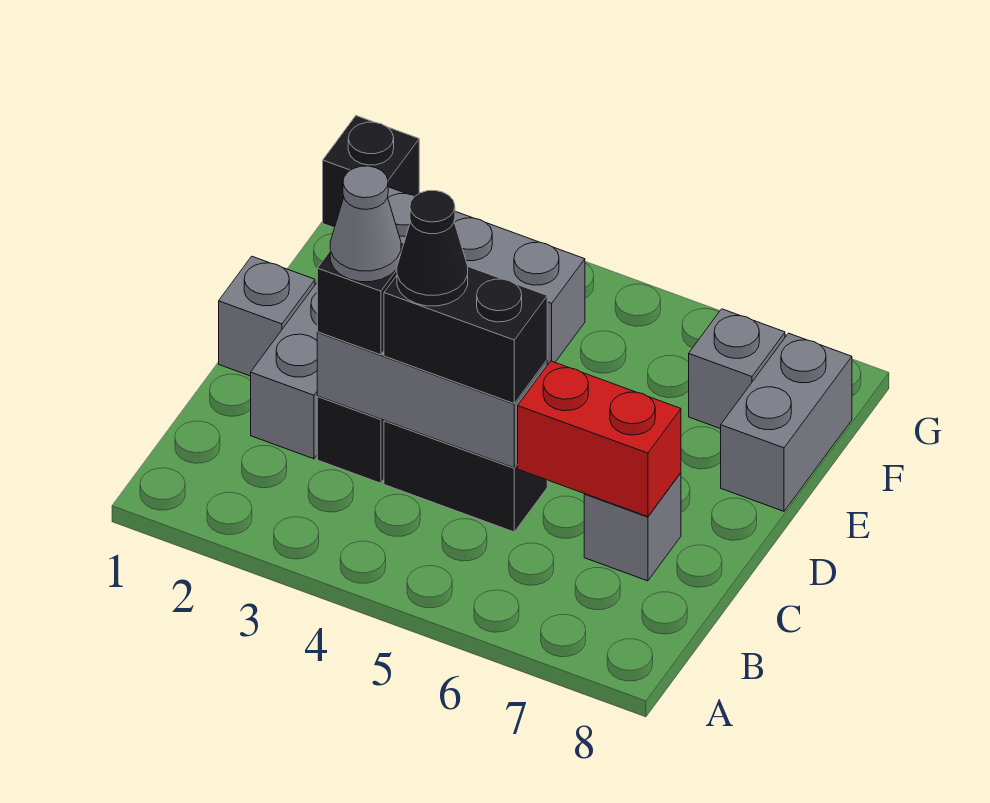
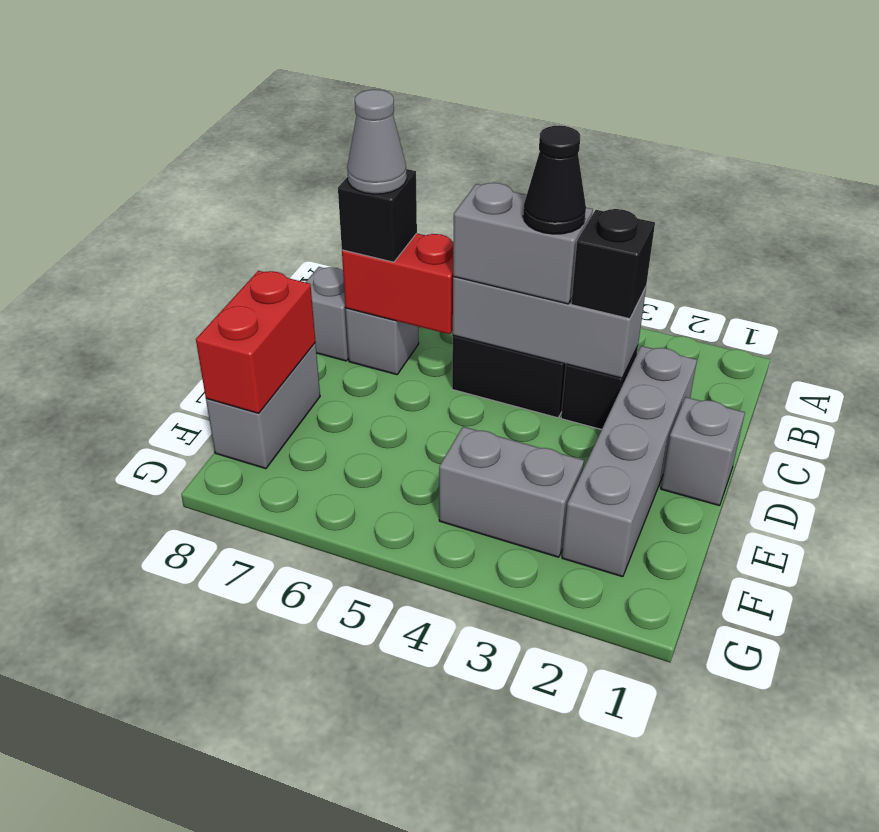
grey 1x1 cone [330,166,401,282] -> grey 1x1 cone moved to [347,90,407,194]
black 1x2 brick [384,267,547,404] -> grey 1x2 brick [453,183,593,304]
none -> red 1x2 brick [196,271,315,413]
grey 1x1 brick [689,309,785,429] -> grey 1x1 brick moved to [306,267,349,361]
black 1x1 brick [323,116,419,228] -> black 1x1 brick moved to [338,169,417,262]

